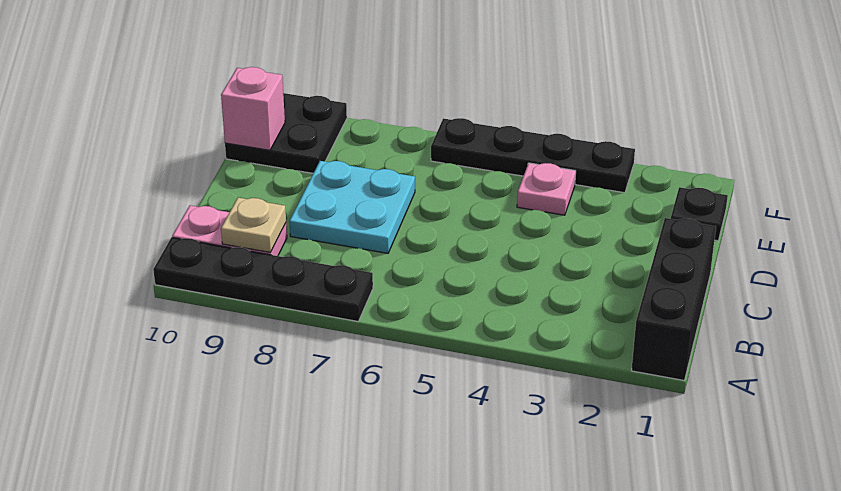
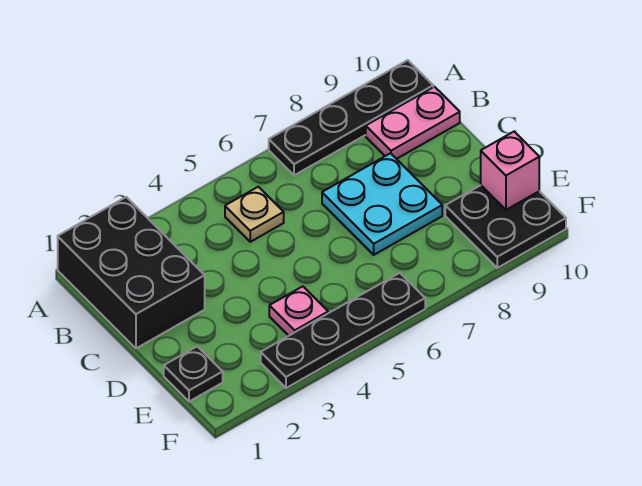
black 1x3 brick [631,218,716,380] -> black 2x3 brick [58,197,205,348]
tan 1x1 plate [221,198,286,252] -> tan 1x1 plate moved to [225,187,284,242]

